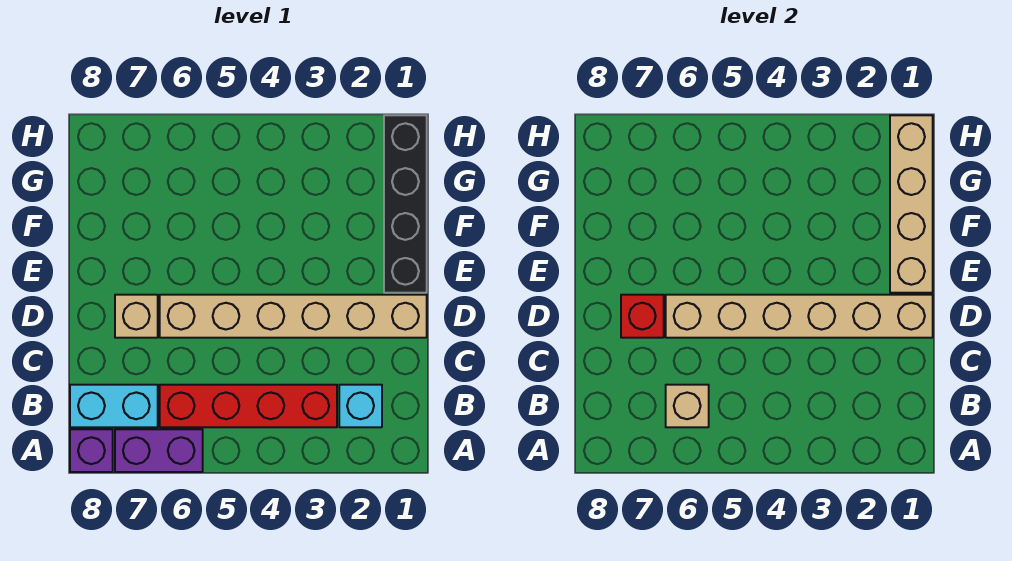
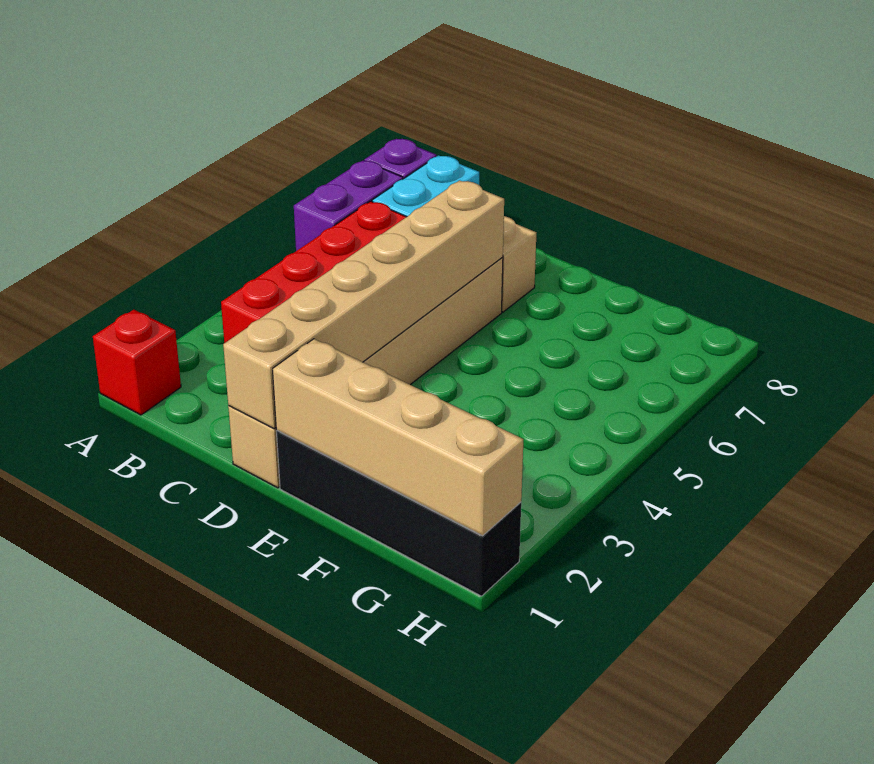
cyan 1x1 brick [339,385,382,427] -> none
tan 1x1 brick [666,385,709,427] -> none
red 1x1 brick [621,295,664,338] -> red 1x1 brick moved to [93,310,181,415]

